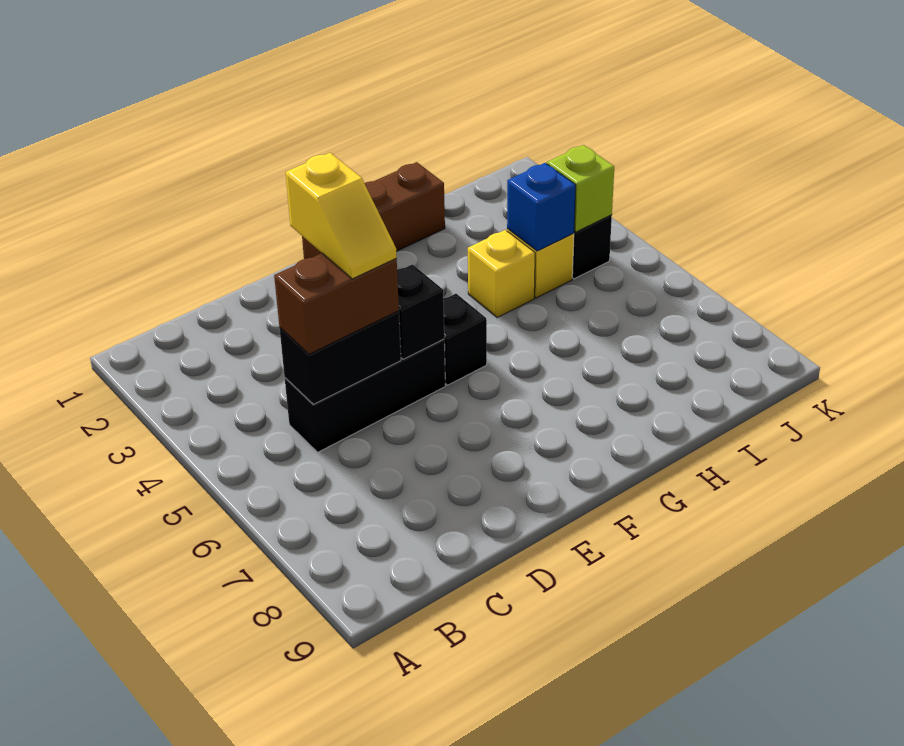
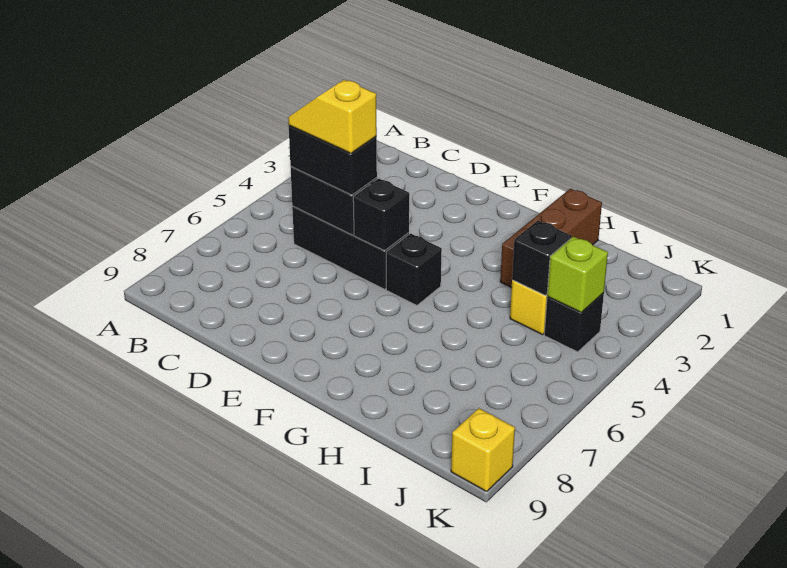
brown 1x2 brick [274,253,399,354] -> black 1x2 brick [289,125,377,195]
yellow 1x2 slope [286,153,397,279] -> yellow 1x2 slope turned to [288,80,377,153]
brown 1x3 brick [302,162,445,259] -> brown 1x3 brick turned to [500,189,602,288]
yellow 1x1 brick [468,230,535,317] -> yellow 1x1 brick moved to [451,408,515,492]
blue 1x1 brick [507,163,576,251] -> black 1x1 brick [512,221,572,295]

